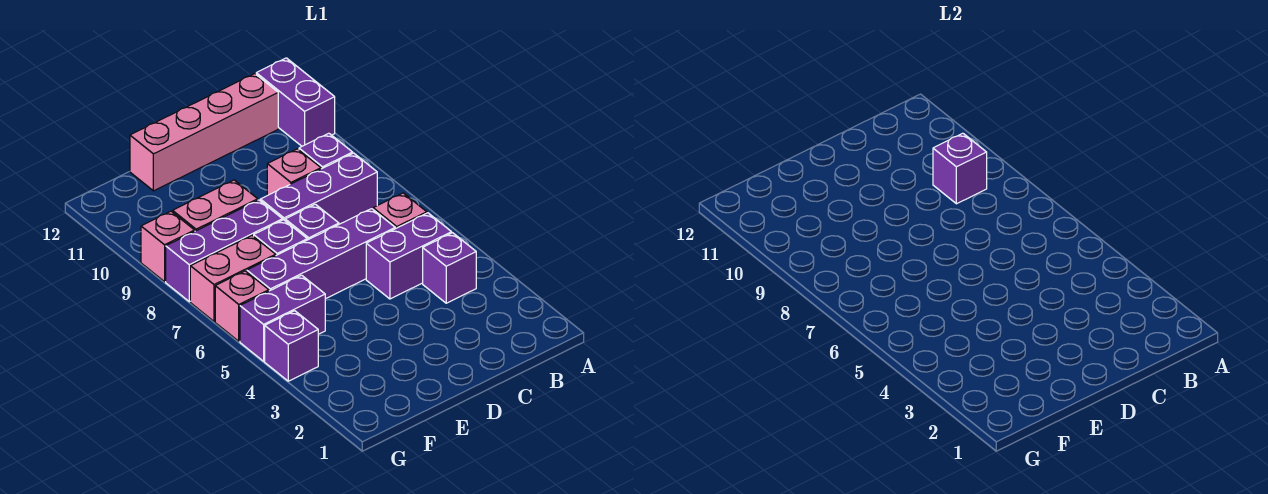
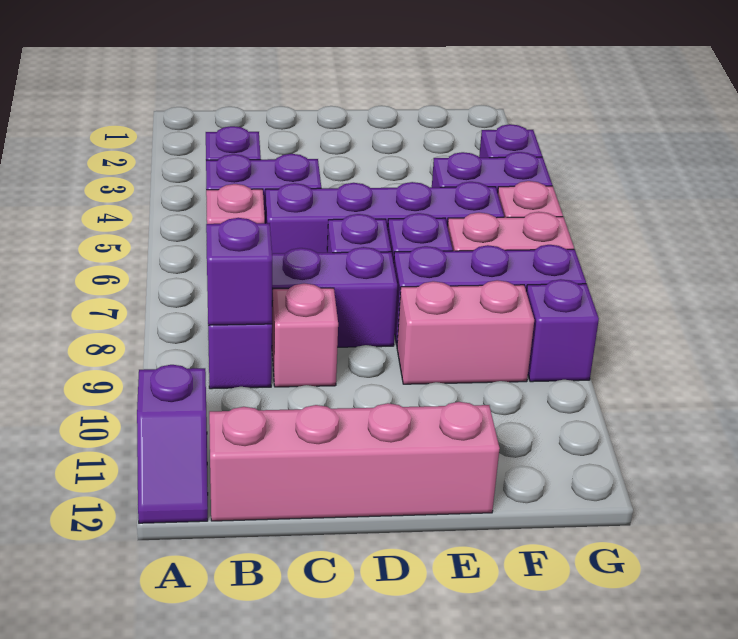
purple 1x2 brick [256,58,335,146] -> purple 1x2 slope [137,365,208,523]
pink 1x1 brick [141,211,195,282] -> purple 1x1 brick [526,279,599,382]

